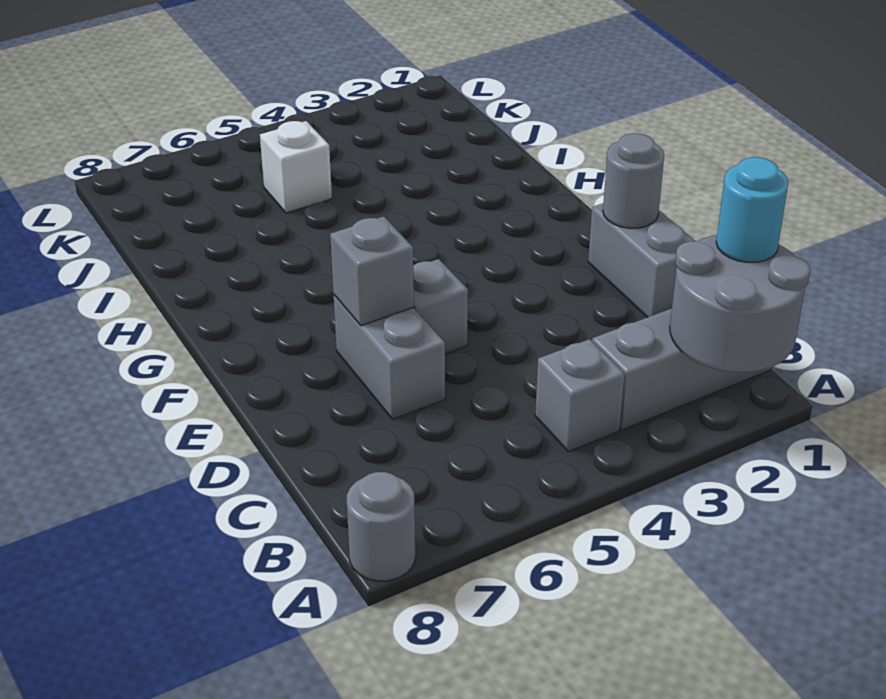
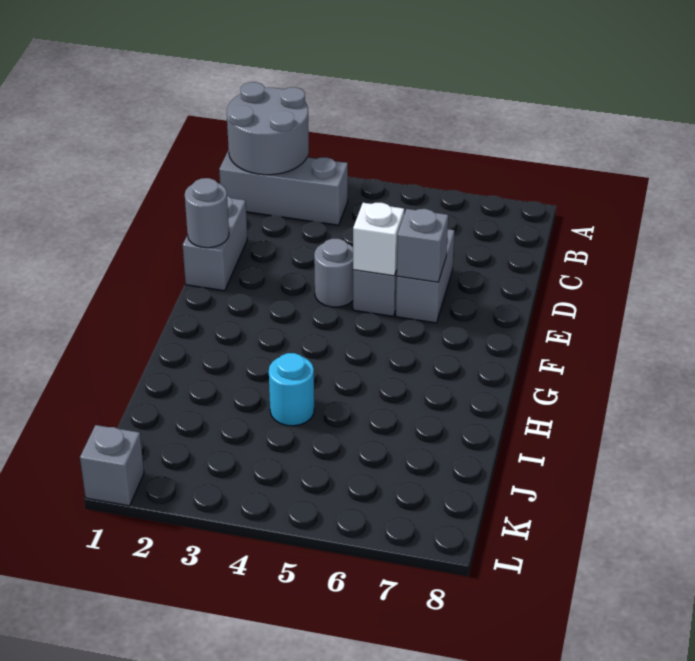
grey 1x1 round brick [347,472,415,581] -> grey 1x1 round brick moved to [314,239,353,307]
cyan 1x1 round brick [716,157,788,262] -> cyan 1x1 round brick moved to [269,353,314,426]
grey 1x1 brick [535,339,625,452] -> grey 1x1 brick moved to [80,425,144,506]
white 1x1 brick [260,121,332,213] -> white 1x1 brick moved to [353,203,404,276]

